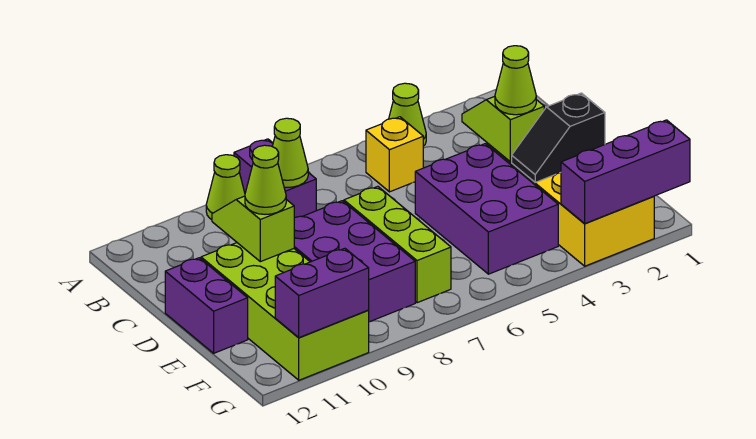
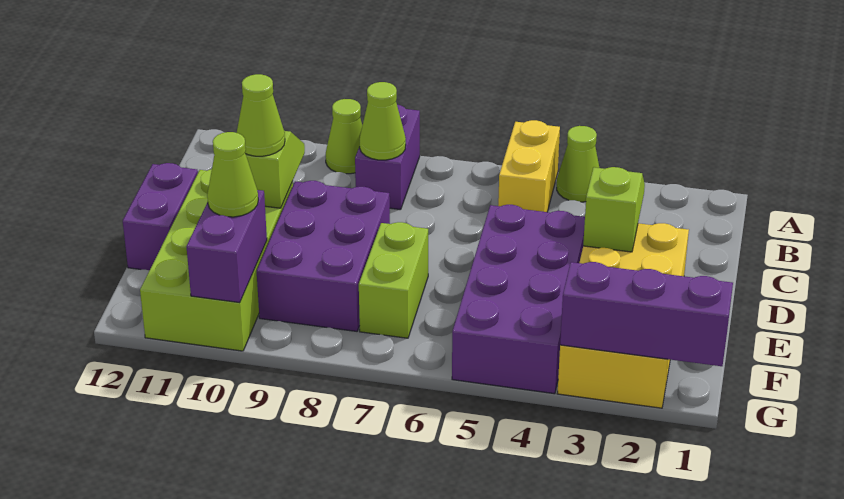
yellow 1x1 brick [366,117,423,192] -> yellow 1x2 brick [498,120,560,212]
lime 1x1 cone [495,46,536,115] -> lime 1x1 cone moved to [207,132,258,217]
purple 2x3 brick [415,144,558,274] -> purple 2x4 brick [452,205,585,394]
lime 1x3 brick [344,186,451,303] -> lime 1x2 brick [359,222,428,338]
black 1x2 slope [512,93,605,182] -> none
purple 1x2 brick [275,248,369,338] -> purple 1x2 brick turned to [186,190,267,303]

